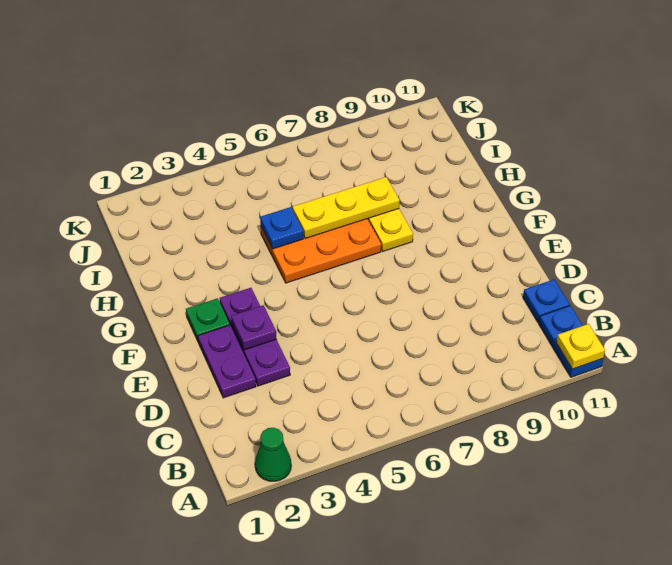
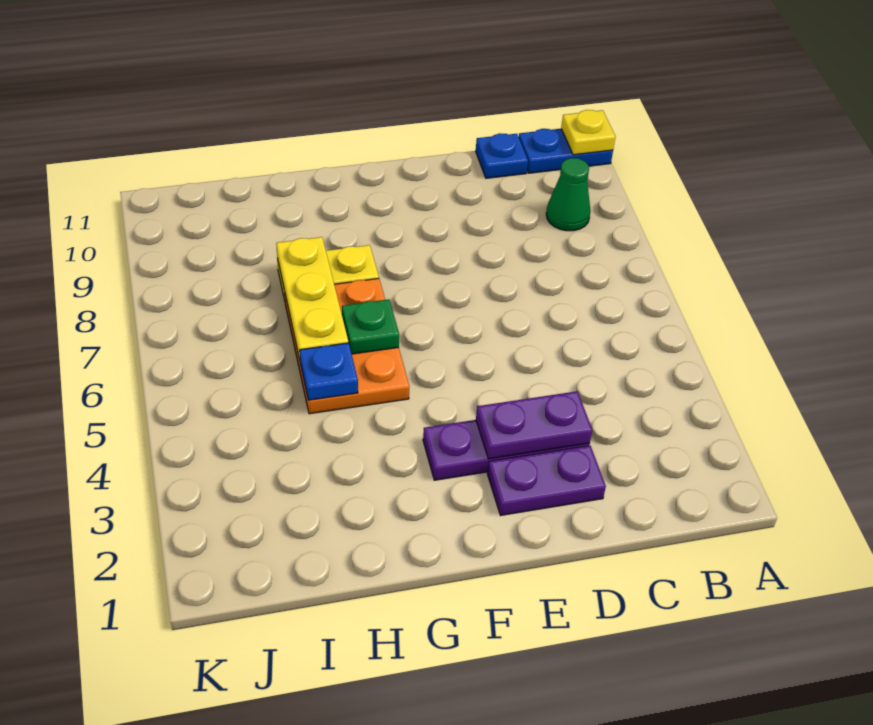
green 1x1 cone [255,428,291,481] -> green 1x1 cone moved to [546,158,590,231]
purple 1x1 plate [231,305,276,350] -> purple 1x2 plate [476,391,592,459]
green 1x1 plate [186,298,230,342] -> green 1x1 plate moved to [342,299,399,354]

